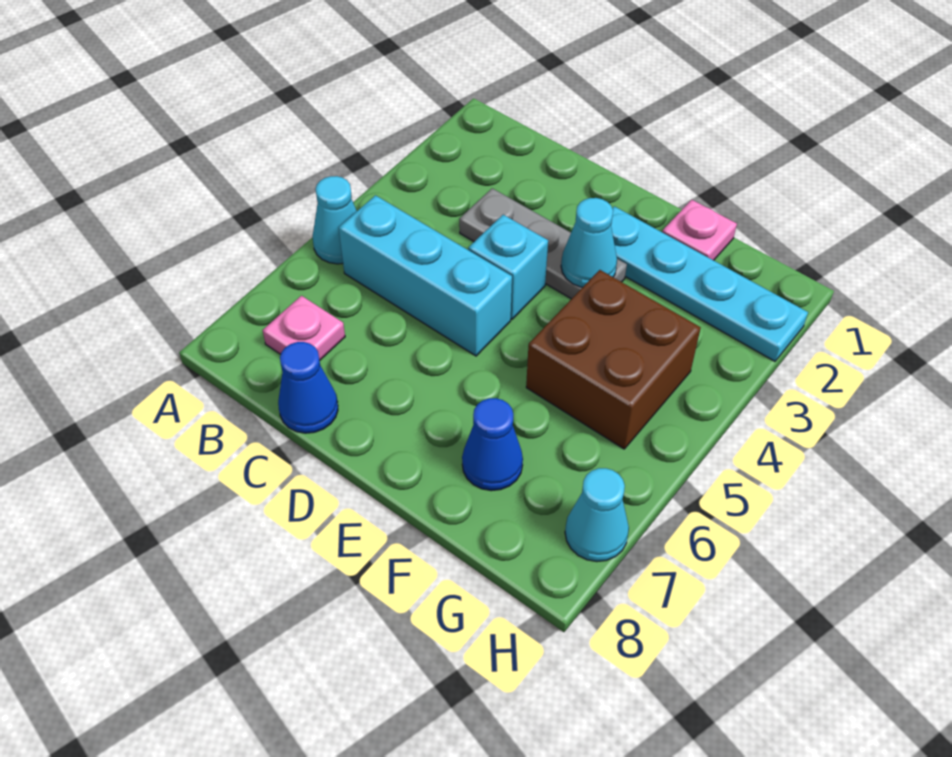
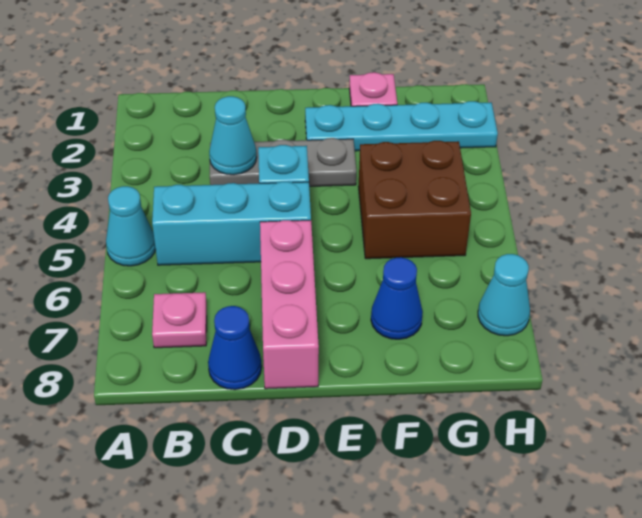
none -> pink 1x3 brick [260,220,319,389]
cyan 1x1 cone [561,198,617,287] -> cyan 1x1 cone moved to [209,96,257,175]

